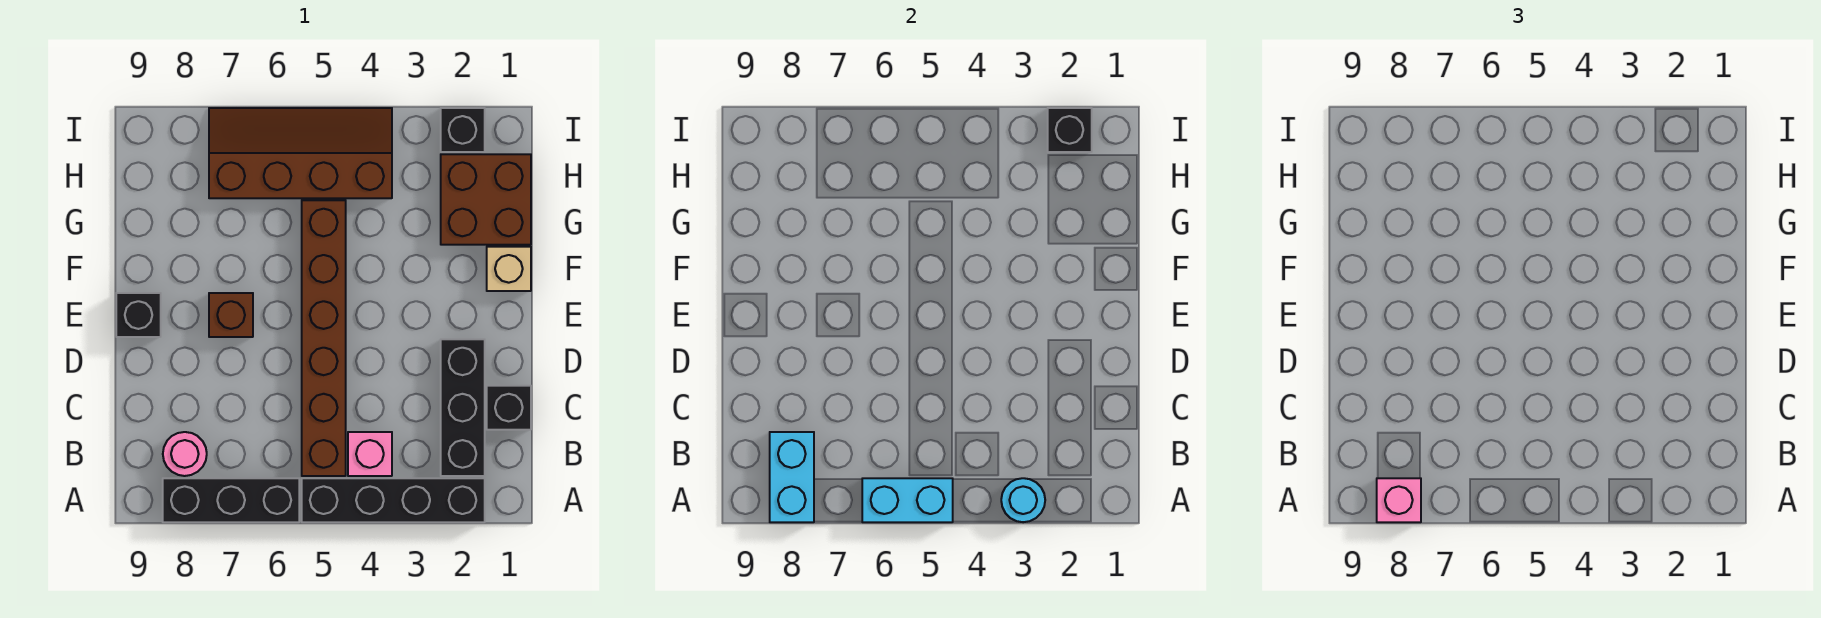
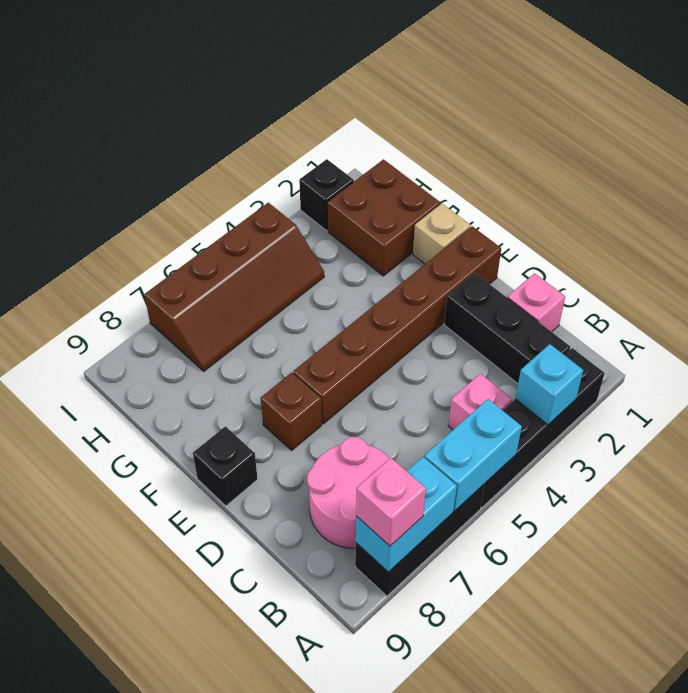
cyan 1x1 round brick [1001,478,1045,522] -> cyan 1x1 brick [515,344,583,425]
cyan 1x2 brick [770,432,814,522] -> cyan 1x2 brick turned to [356,457,457,572]
brown 1x6 brick [302,200,346,476] -> brown 1x6 brick turned to [293,226,501,424]
pink 1x1 round brick [163,432,207,476] -> pink 2x2 round brick [307,437,390,548]
black 1x1 brick [487,386,531,430] -> pink 1x1 brick [508,273,565,332]
brown 2x4 slope [209,108,392,198] -> brown 2x4 slope turned to [144,203,324,371]
black 1x1 brick [1048,108,1092,152] -> none

